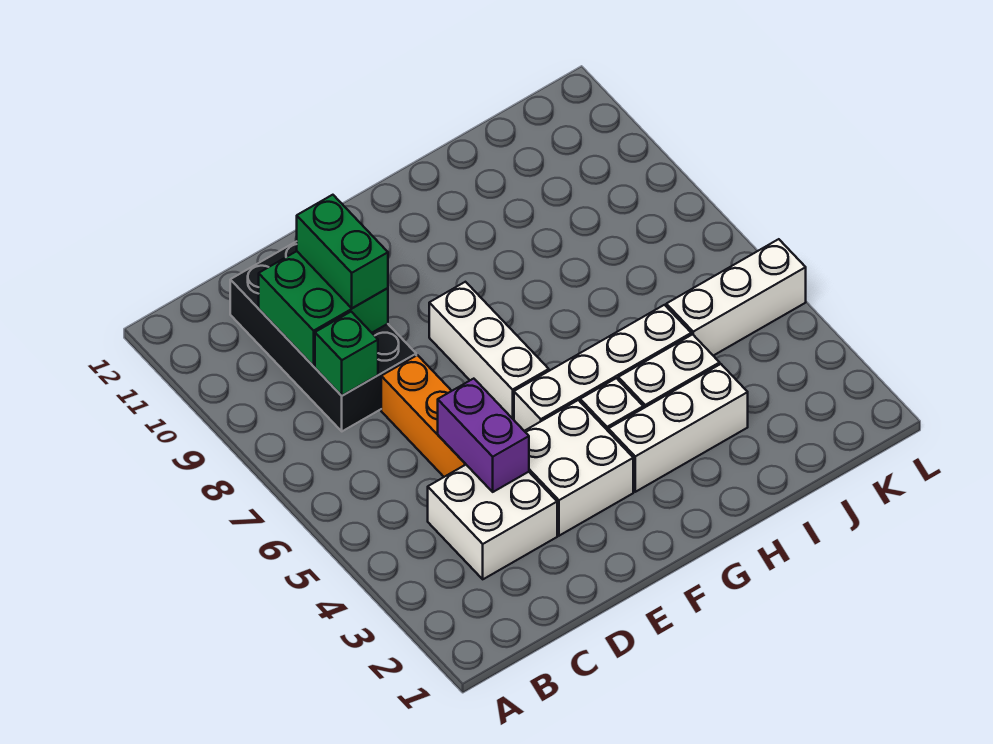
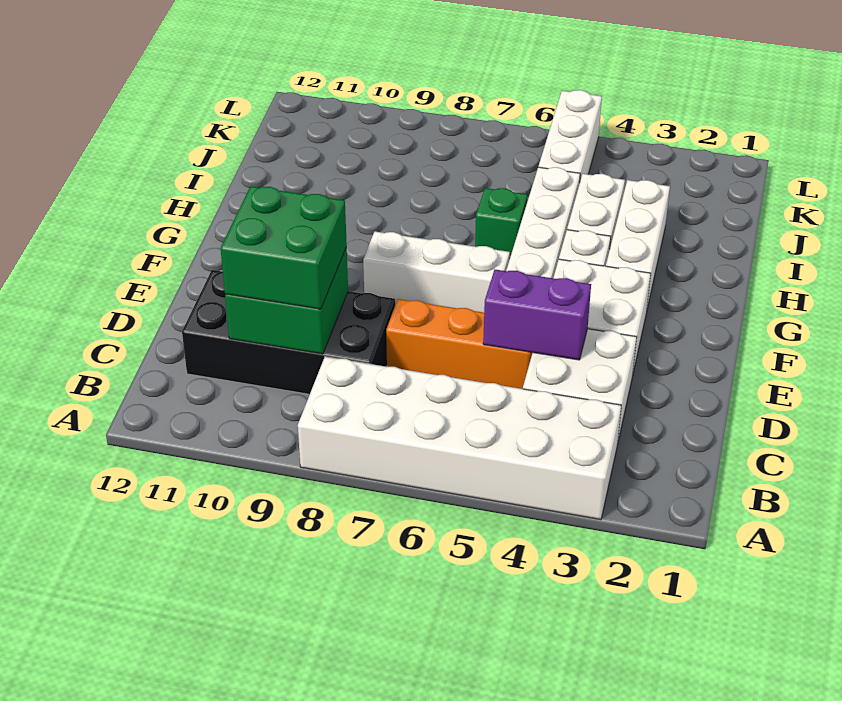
none -> white 2x6 brick [298,357,621,520]
green 1x1 brick [315,312,378,396] -> green 1x1 brick moved to [475,188,527,260]
green 1x2 brick [297,195,388,308] -> green 2x2 brick [221,186,347,309]

